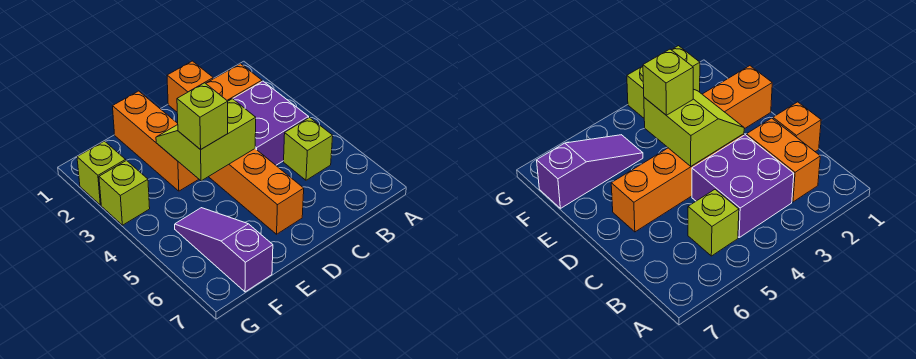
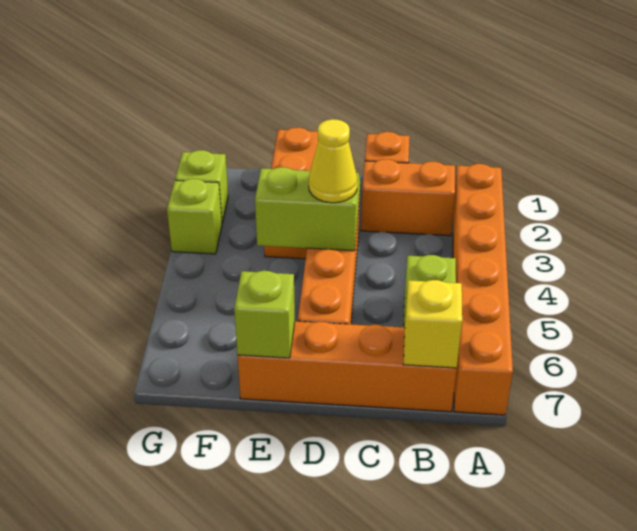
none -> orange 1x6 brick [453,164,513,415]
purple 2x2 brick [233,81,308,165] -> none
none -> orange 1x4 brick [238,321,457,412]
none -> yellow 1x1 brick [403,280,462,368]
none -> yellow 1x1 cone [309,119,358,203]
lime 1x1 brick [177,83,228,150] -> lime 1x1 brick moved to [234,271,295,358]
purple 1x3 slope [175,208,273,292] -> none

